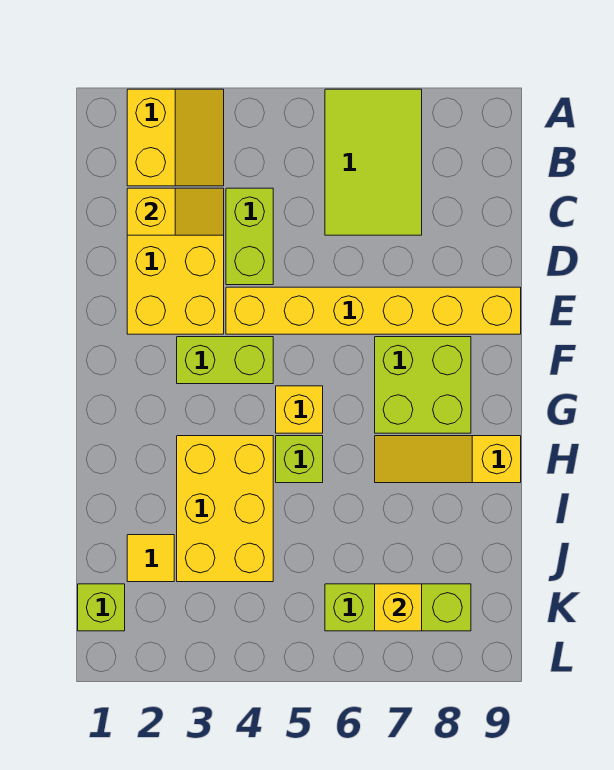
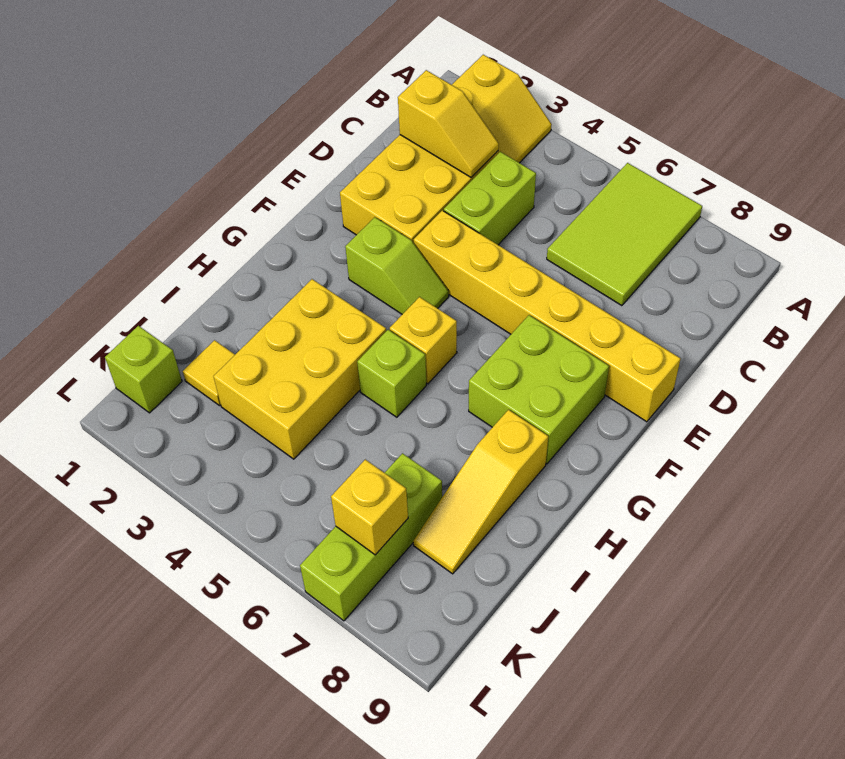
lime 1x2 brick [177,337,273,384] -> lime 1x2 slope [345,217,449,314]
yellow 1x3 slope [375,436,521,483] -> yellow 1x3 slope turned to [413,410,548,574]
lime 1x3 brick [325,584,471,631] -> lime 1x3 brick turned to [300,453,442,621]

